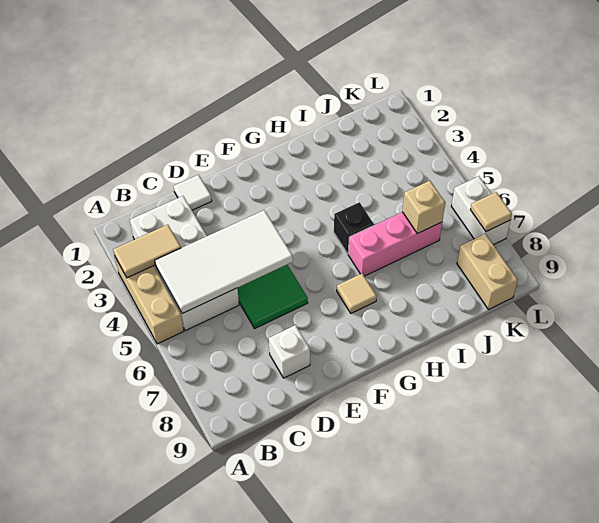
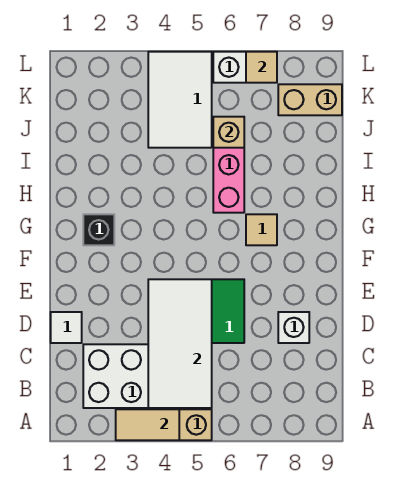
tan 1x2 tile [113,225,181,278] -> tan 1x2 tile turned to [116,409,179,440]
black 1x1 brick [334,202,374,254] -> black 1x1 brick moved to [83,214,114,245]
none -> white 2x3 tile [148,52,212,148]

